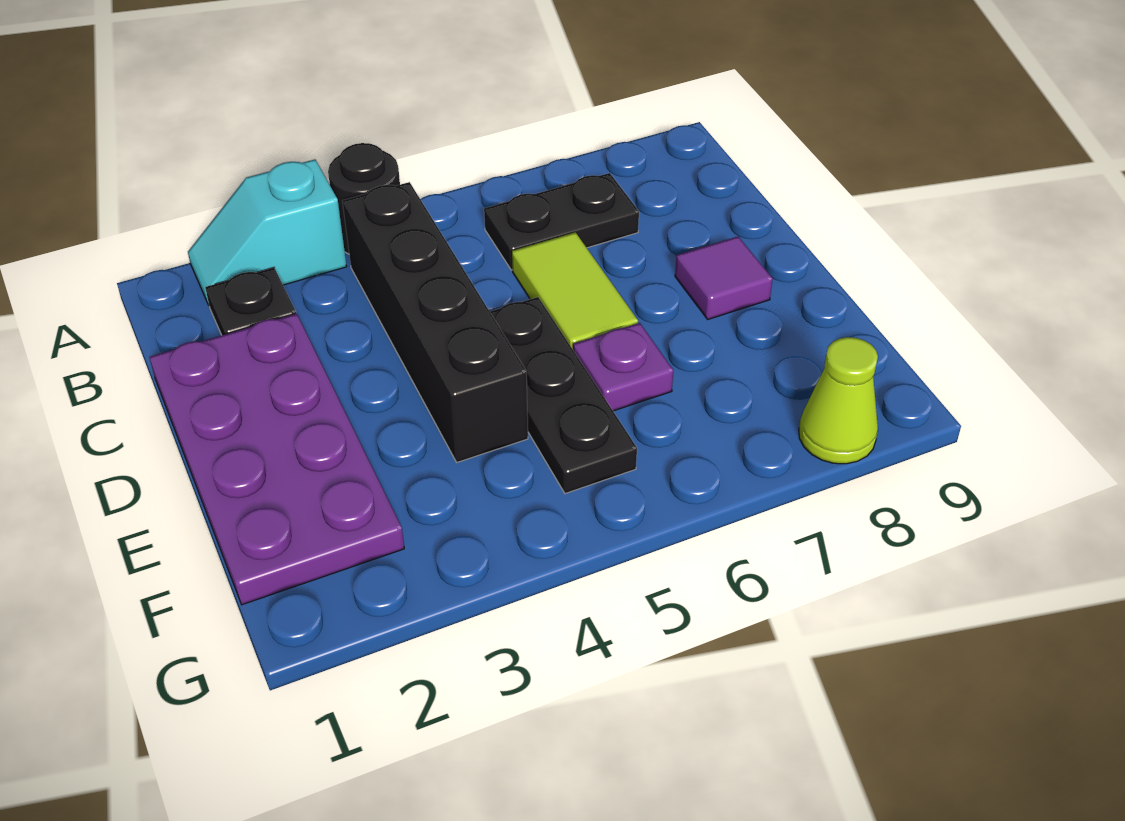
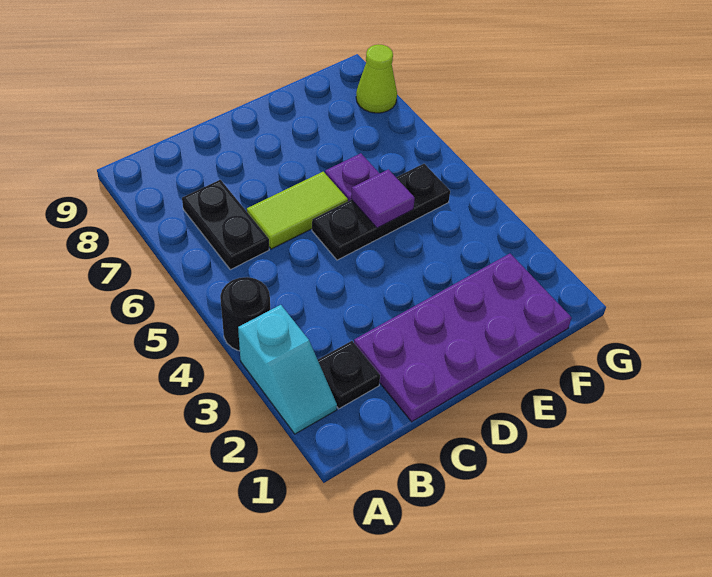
black 1x4 brick [342,182,528,462] -> none
purple 1x1 tile [675,237,773,319] -> purple 1x1 tile moved to [351,169,415,228]

